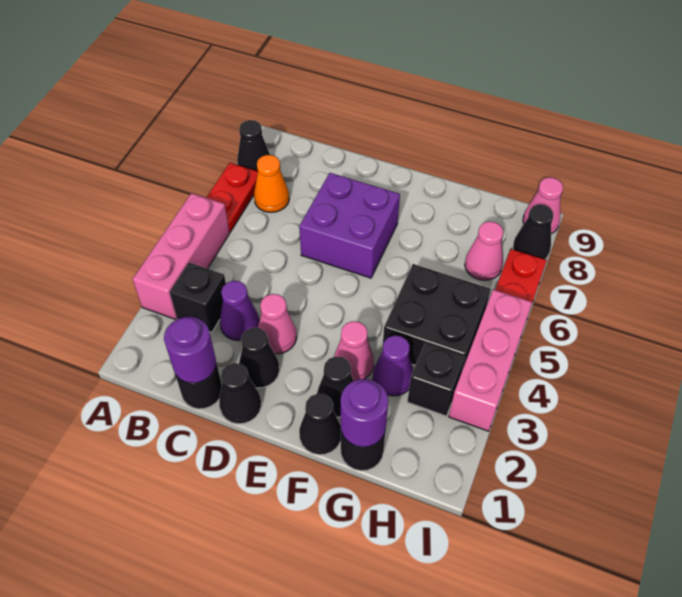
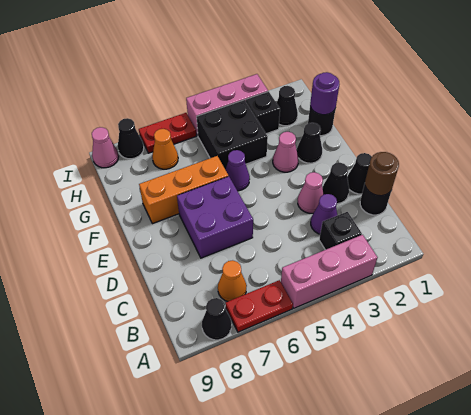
purple 1x1 round brick [164,317,216,383] -> brown 1x1 round brick [365,152,399,196]
black 1x1 cone [299,394,341,455] -> black 1x1 cone moved to [277,86,298,126]
none -> orange 1x3 brick [139,156,229,224]
purple 1x1 cone [373,335,413,396] -> purple 1x1 cone moved to [225,150,250,191]
pink 1x1 cone [465,221,503,280] -> orange 1x1 cone [152,129,178,169]

